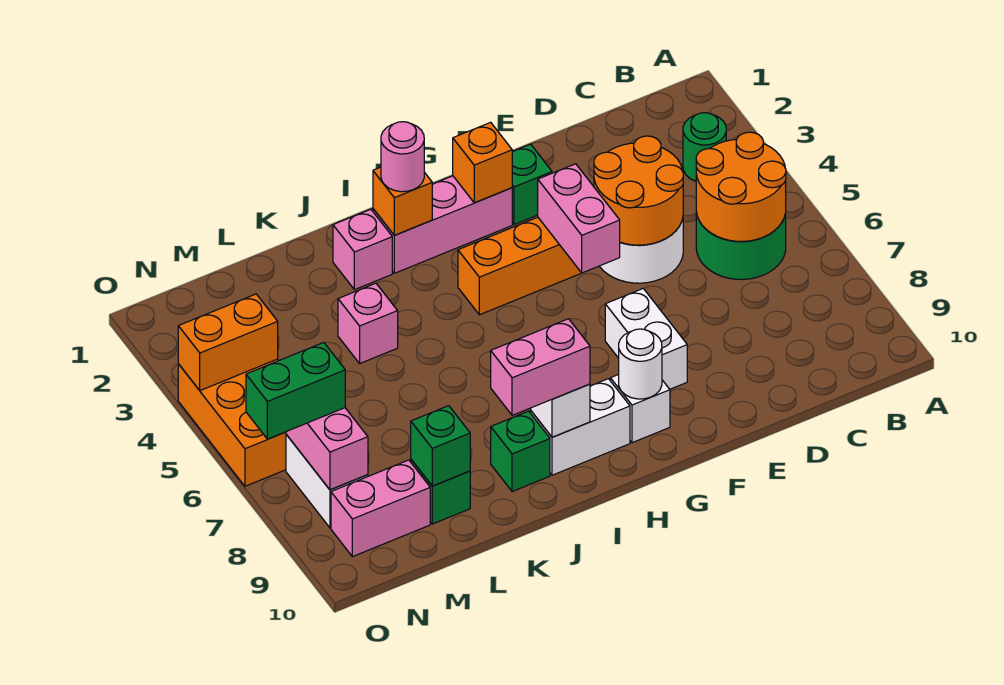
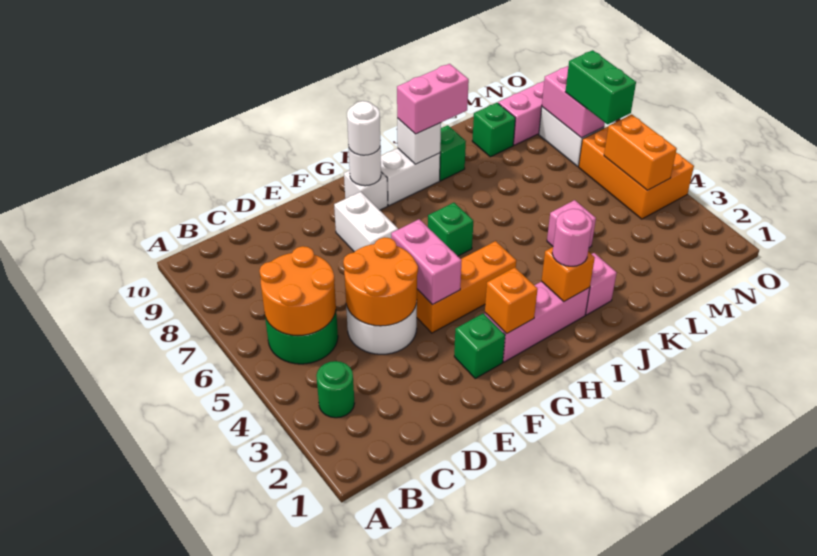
none -> white 1x1 round brick [347,101,380,155]
green 1x1 brick [411,406,470,486] -> green 1x1 brick moved to [428,203,473,256]
orange 1x2 brick [178,294,278,391] -> orange 1x2 brick turned to [604,114,677,190]
green 1x2 brick [246,343,345,439] -> green 1x2 brick turned to [565,50,636,124]

